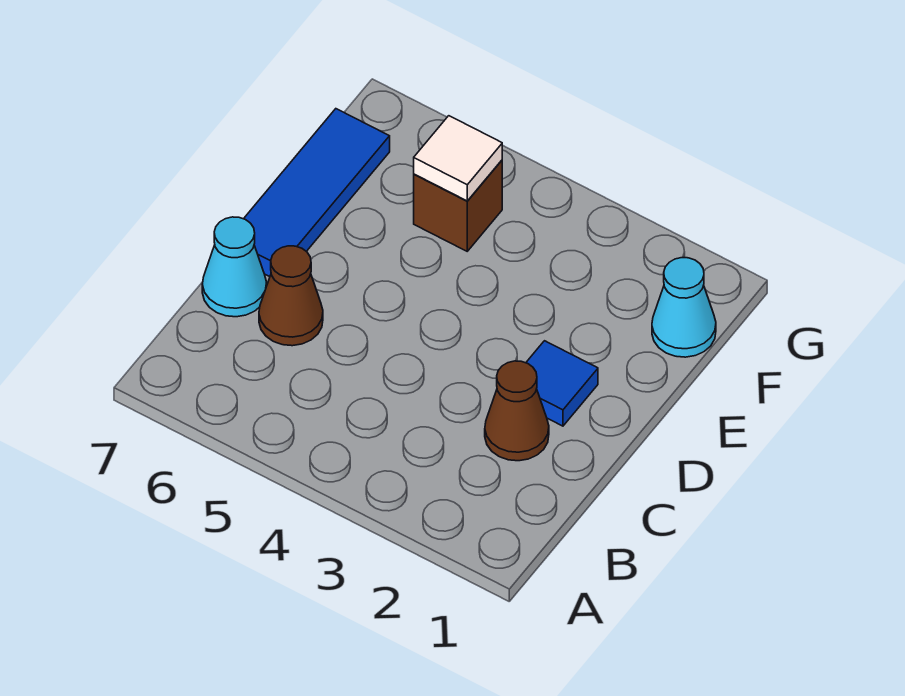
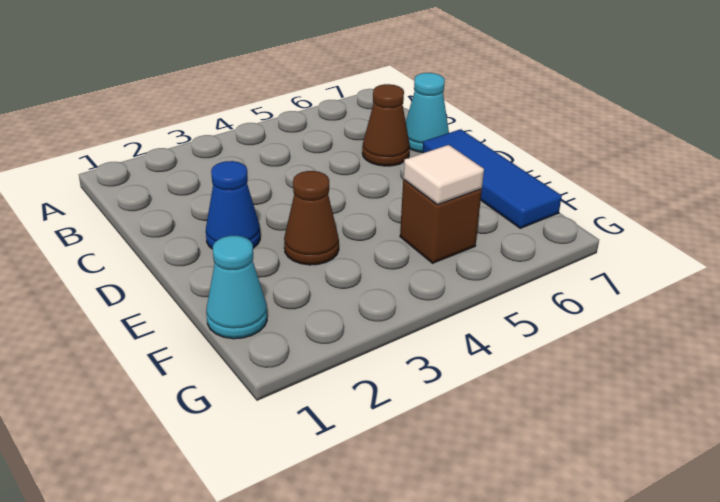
brown 1x1 cone [485,361,549,461] -> brown 1x1 cone moved to [284,171,339,265]
blue 1x1 tile [526,341,598,426] -> blue 1x1 cone [206,161,260,249]

